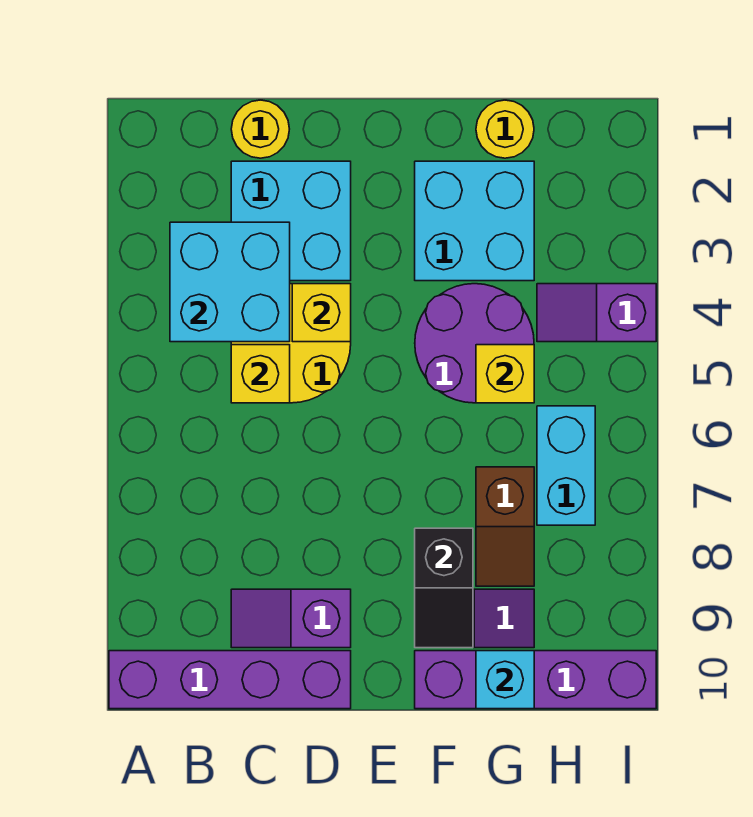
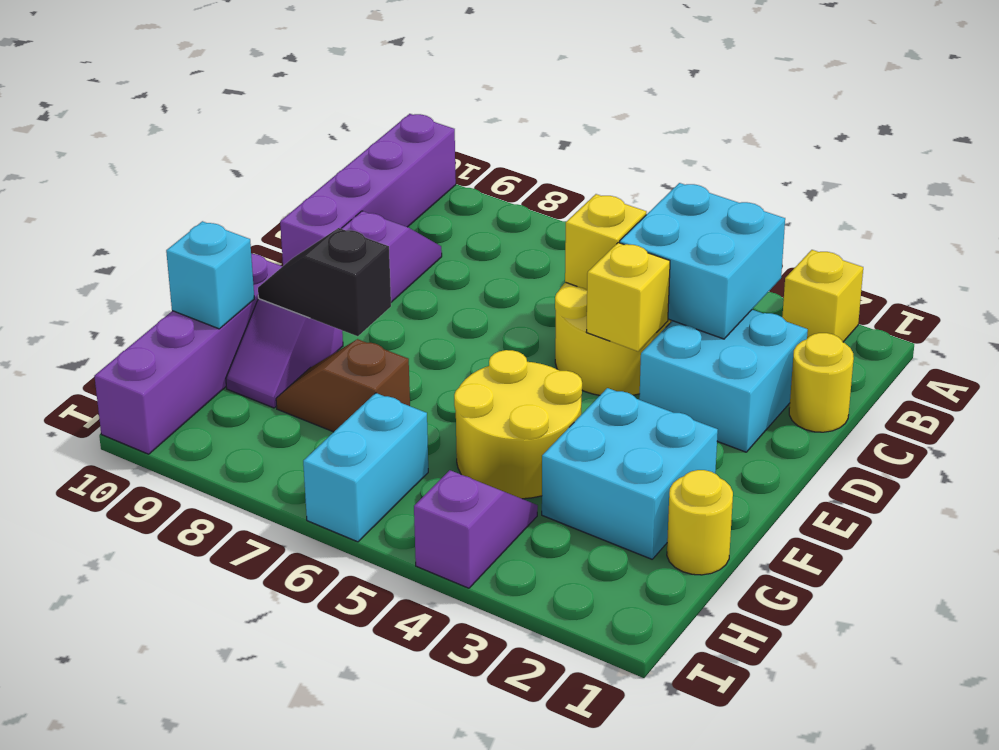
purple 2x2 round brick [415,284,534,403] -> yellow 2x2 round brick [454,350,582,499]
yellow 1x1 brick [476,345,534,403] -> yellow 1x1 brick moved to [782,250,863,342]
cyan 1x2 brick [537,406,595,525] -> cyan 1x2 brick turned to [303,393,428,542]

